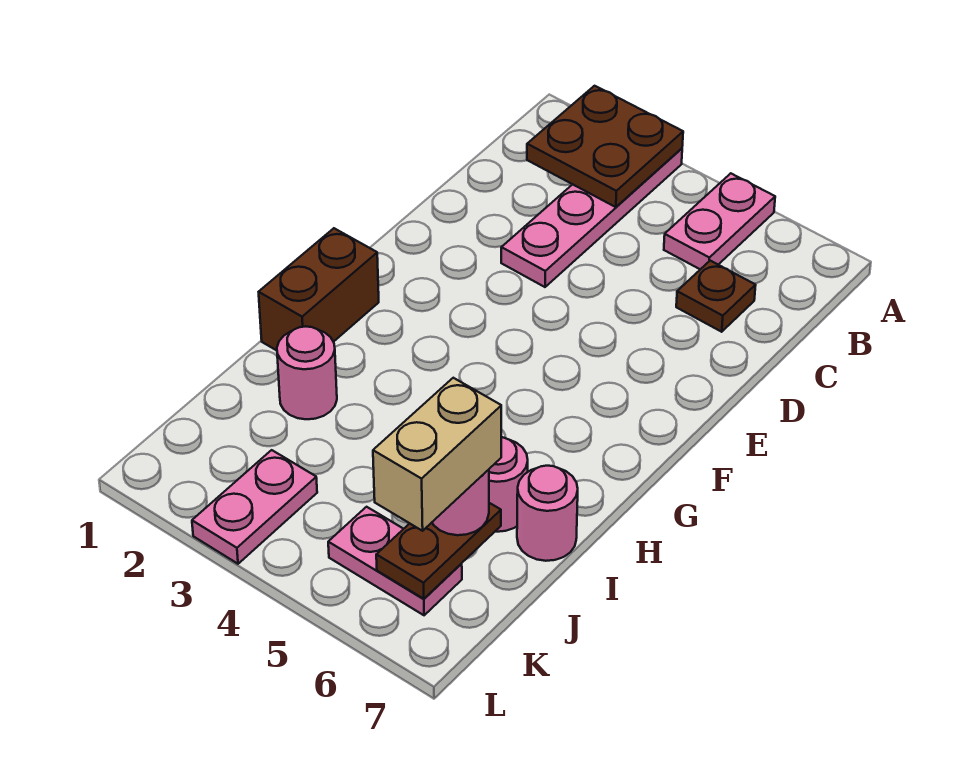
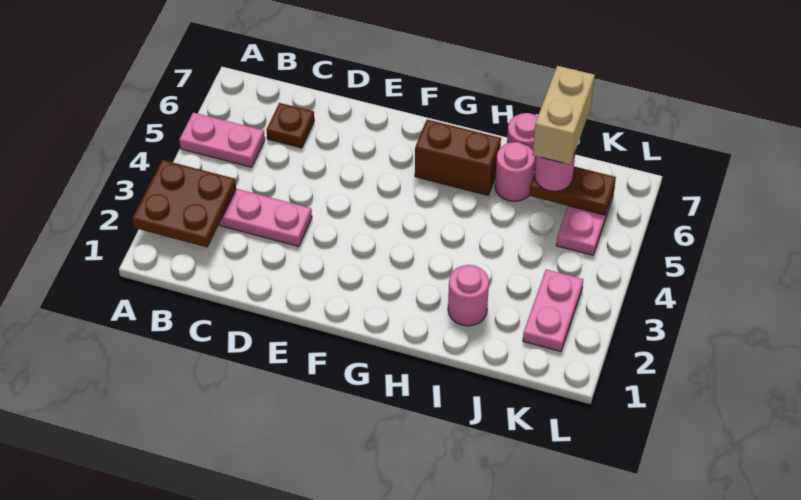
brown 1x2 brick [259,228,379,350] -> brown 1x2 brick moved to [415,120,501,195]
tan 1x2 brick [373,378,501,531] -> tan 1x2 brick turned to [533,66,595,165]
pink 1x2 plate [192,450,317,564] -> pink 1x2 plate turned to [523,269,583,352]

